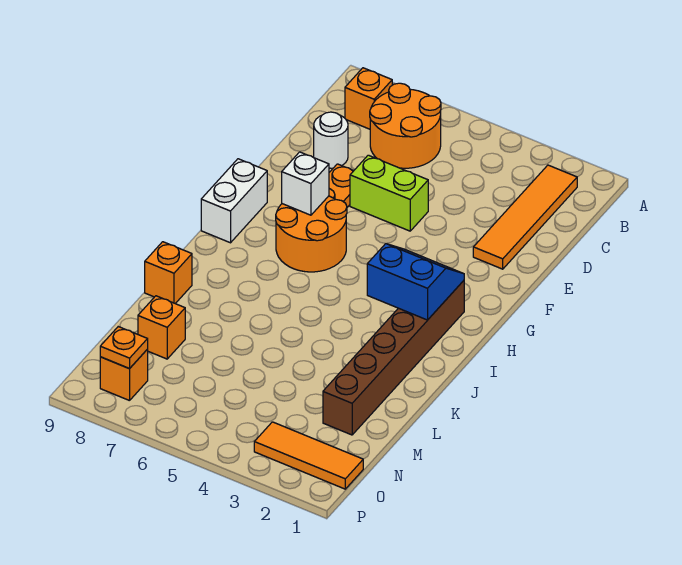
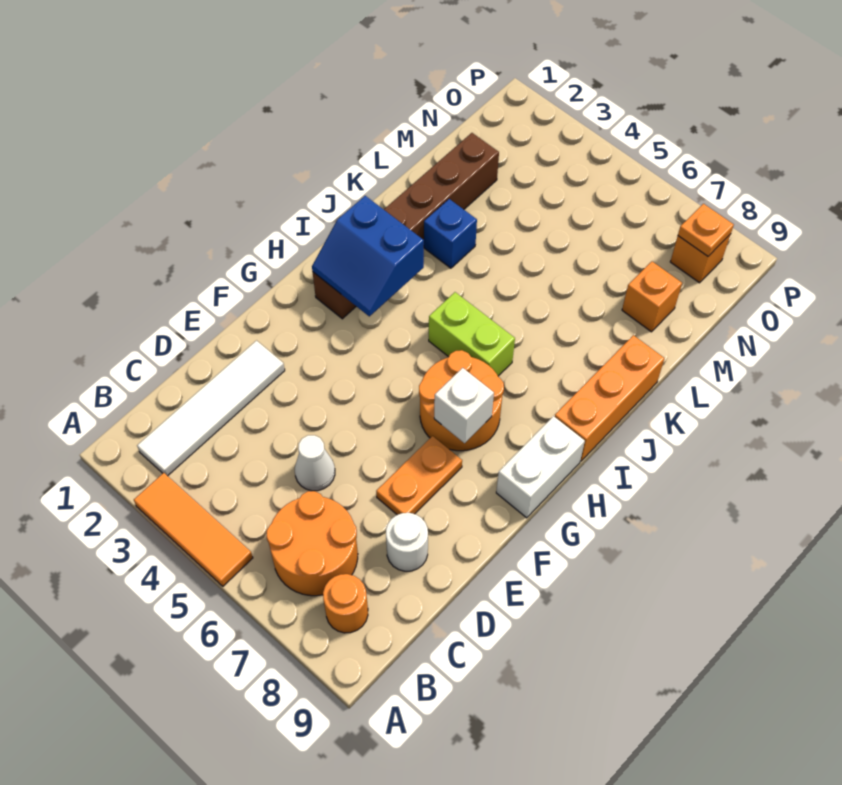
orange 1x4 tile [473,165,577,269] -> white 1x4 tile [137,341,285,476]
orange 1x1 brick [345,68,392,129] -> orange 1x1 round brick [323,574,368,633]
none -> white 1x1 cone [295,435,335,491]
lime 1x2 brick [350,155,428,231] -> lime 1x2 brick moved to [429,292,515,376]
none -> blue 1x1 brick [424,199,477,268]
orange 1x1 brick [145,242,192,304] -> orange 1x3 brick [554,335,664,461]
orange 1x3 tile [254,422,363,489] -> orange 1x3 tile moved to [134,473,253,586]

